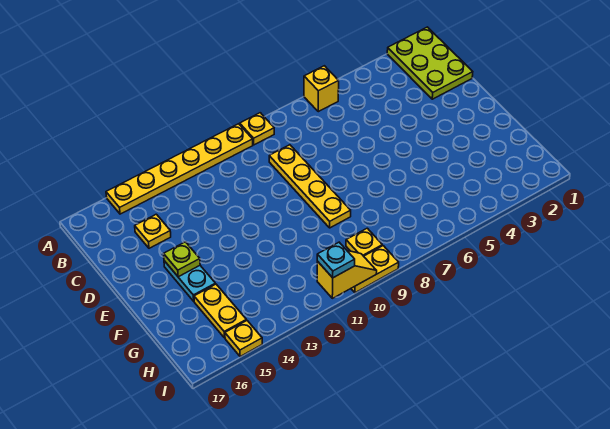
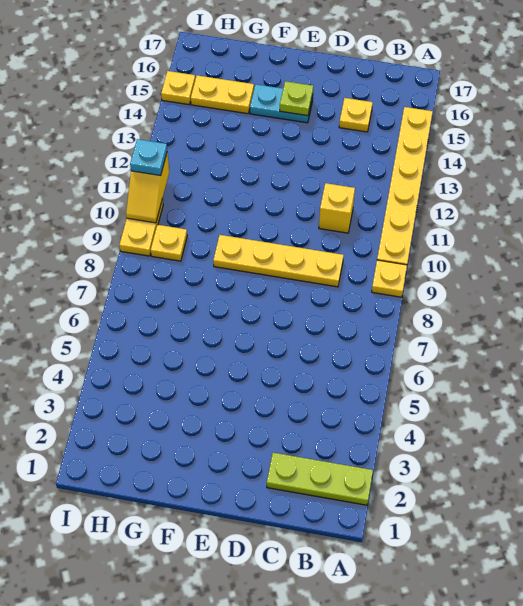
lime 2x3 plate [387,27,473,99] -> lime 1x3 plate [267,453,373,505]
yellow 1x1 brick [304,66,339,112] -> yellow 1x1 brick moved to [319,183,355,233]

